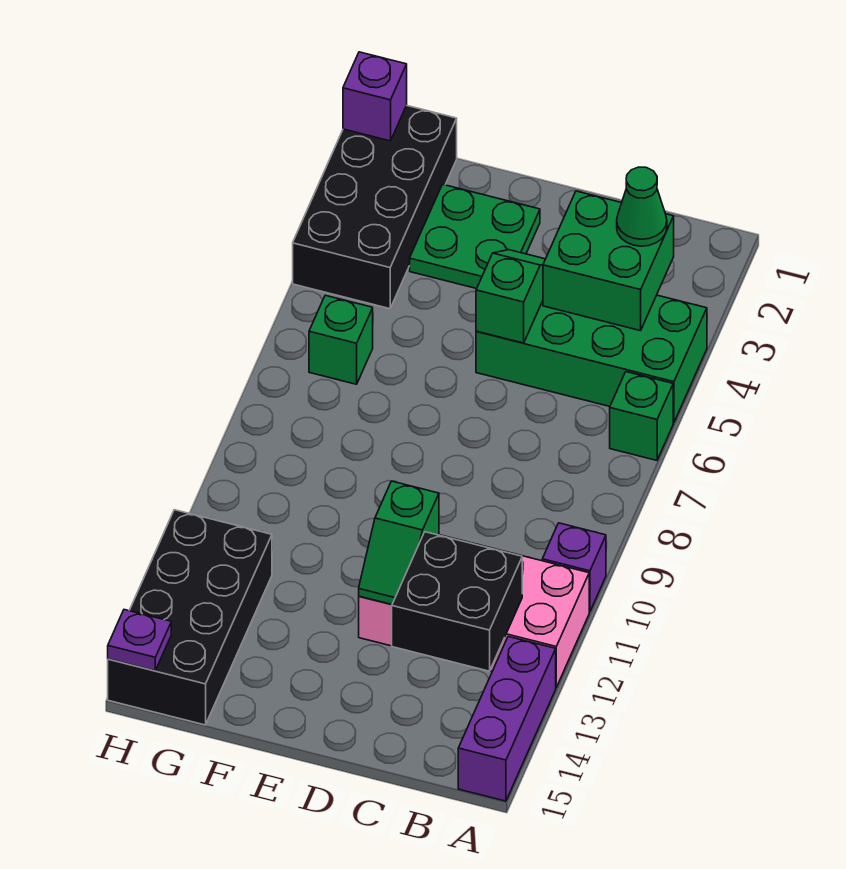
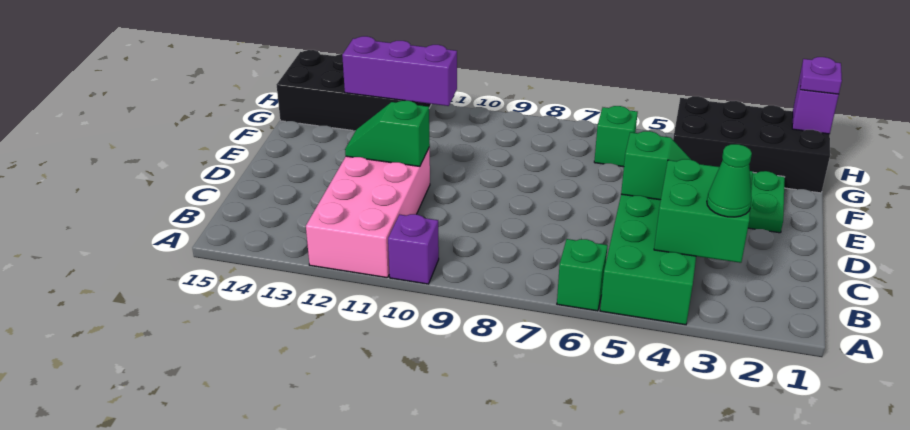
purple 1x3 brick [458,637,556,801] -> purple 1x3 brick moved to [342,36,457,106]
black 2x2 brick [392,532,522,671] -> none
purple 1x1 plate [108,610,171,671] -> purple 1x1 plate moved to [800,57,842,94]

